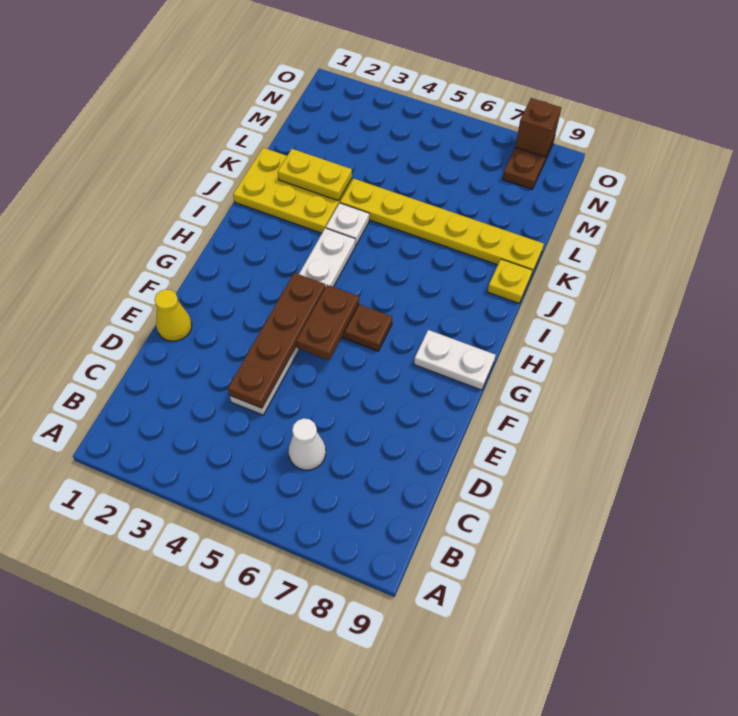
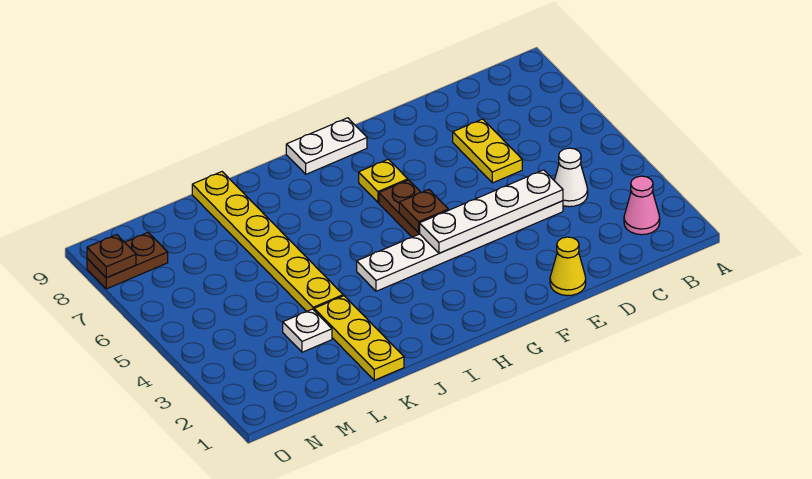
none -> pink 1x1 cone [624,176,660,235]
white 1x1 cone [289,418,326,470] -> white 1x1 cone moved to [554,148,588,207]
brown 1x4 plate [228,273,326,408] -> white 1x4 plate [419,170,563,253]
brown 1x2 plate [296,285,359,360] -> brown 1x1 plate [399,190,448,233]
white 1x2 plate [414,330,496,390] -> white 1x2 plate turned to [286,118,367,174]
yellow 2x3 plate [233,148,352,233] -> yellow 1x3 plate [314,296,404,380]
white 1x1 plate [326,203,369,245] -> white 1x1 plate moved to [283,309,332,352]
yellow 1x1 plate [488,259,532,303] -> yellow 1x1 plate moved to [359,159,408,202]
yellow 1x2 plate [278,149,352,201] -> yellow 1x2 plate moved to [453,119,522,183]
brown 1x1 brick [515,98,561,157] -> brown 1x1 plate [87,235,136,278]

